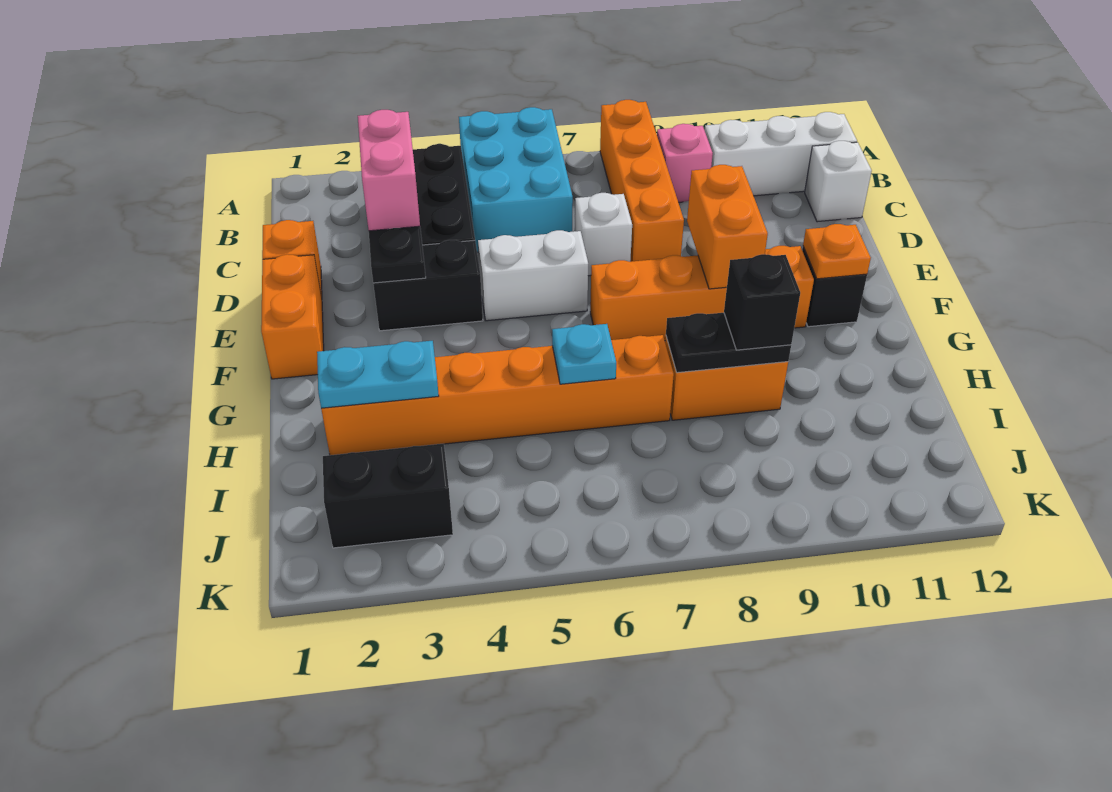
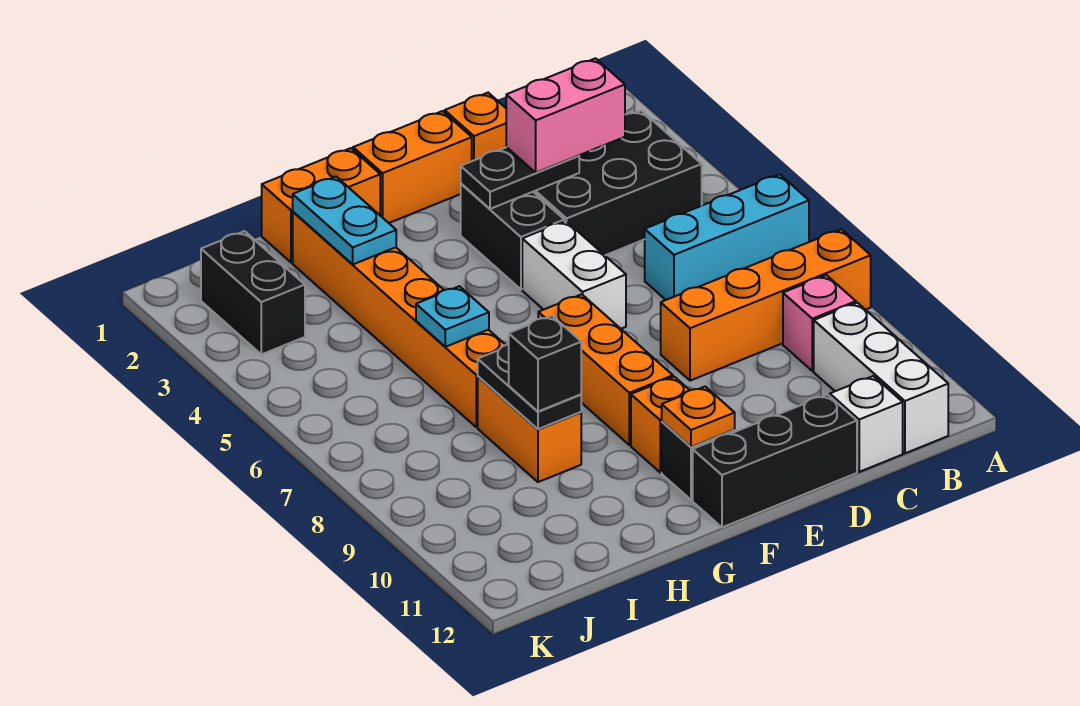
cyan 2x3 brick [459,107,573,252] -> cyan 1x3 brick [645,174,809,300]
white 1x1 brick [575,193,632,276] -> none
none -> black 1x3 brick [693,395,857,527]
orange 1x2 brick [687,165,768,289] -> orange 1x2 brick moved to [262,148,380,263]

